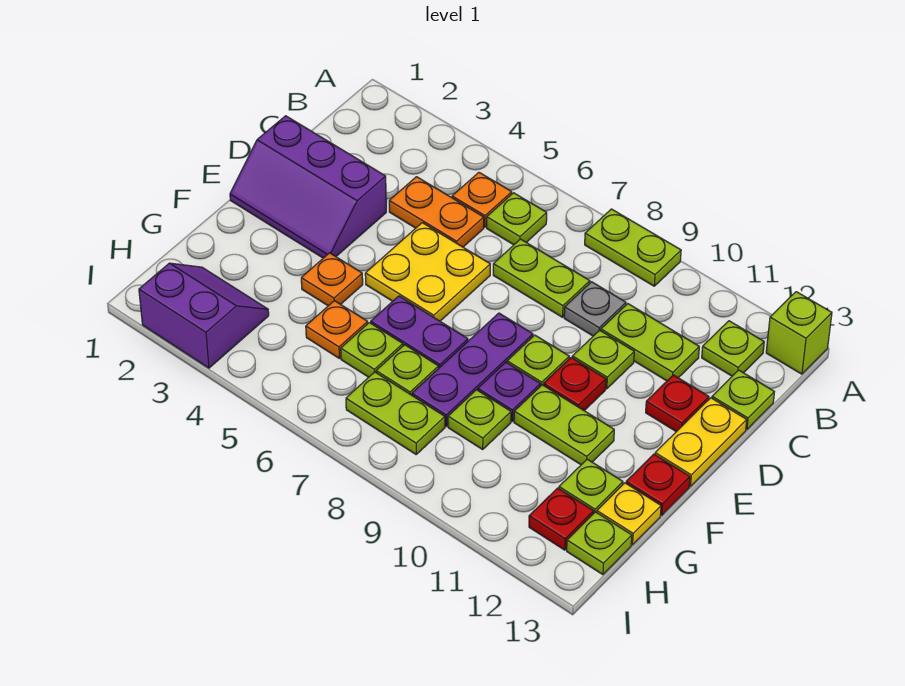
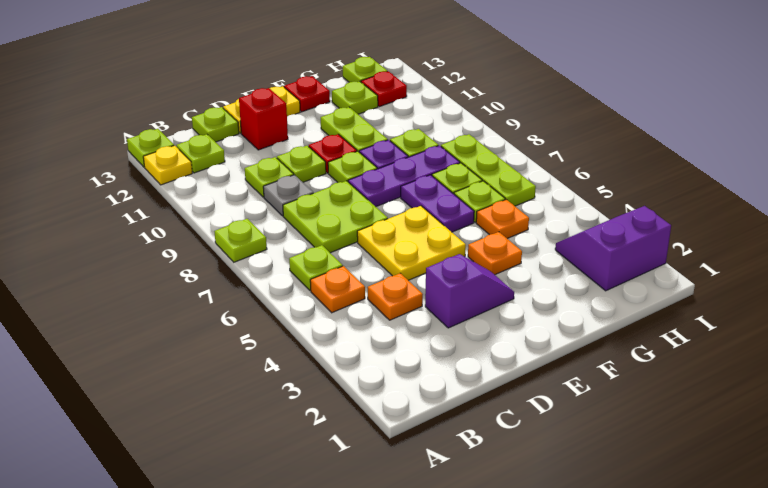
lime 1x2 plate [585,209,681,286] -> lime 1x1 plate [214,219,267,262]
lime 1x1 brick [766,292,832,374] -> lime 1x1 plate [127,129,174,167]
orange 1x2 plate [389,177,484,247] -> orange 1x1 plate [368,273,423,320]
lime 1x2 plate [493,239,590,317] -> lime 2x2 plate [283,181,388,253]
lime 1x2 plate [601,304,699,381] -> lime 1x1 plate [245,157,294,197]
purple 2x3 slope [230,116,386,258] -> purple 1x2 slope [425,254,514,328]
red 1x1 plate [646,375,709,432] -> red 1x1 brick [239,88,288,150]
yellow 1x1 plate [597,483,661,545] -> yellow 1x1 plate moved to [143,145,192,185]
purple 2x2 slope [139,263,269,368] -> purple 2x2 slope turned to [555,206,671,291]
lime 1x2 plate [346,372,445,454] -> lime 1x3 plate [441,134,536,206]

